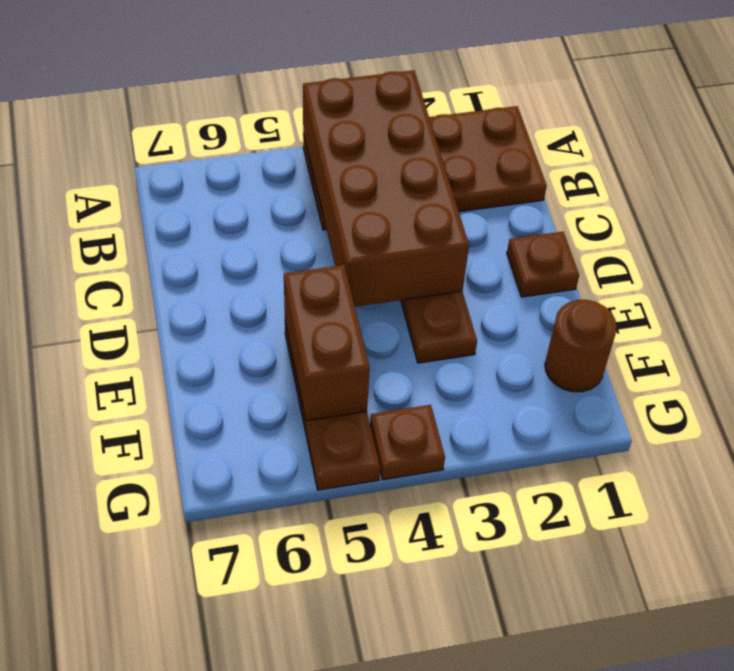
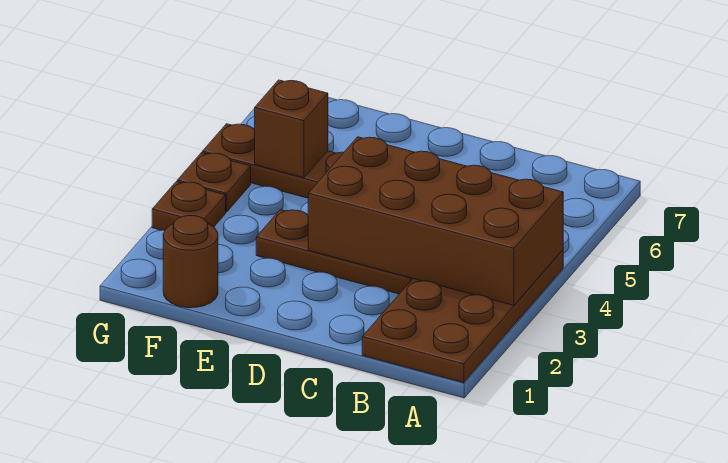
brown 1x1 plate [507,232,579,297] -> brown 1x1 plate moved to [152,182,226,230]
brown 1x2 brick [284,265,370,421] -> brown 1x1 brick [255,80,328,178]

